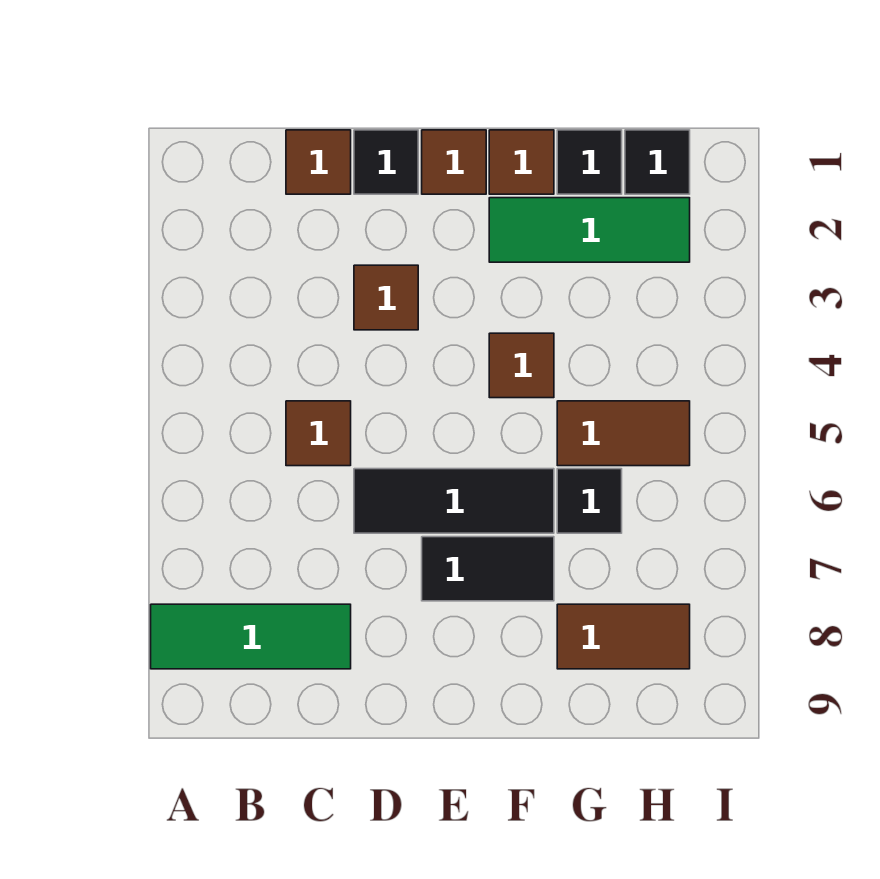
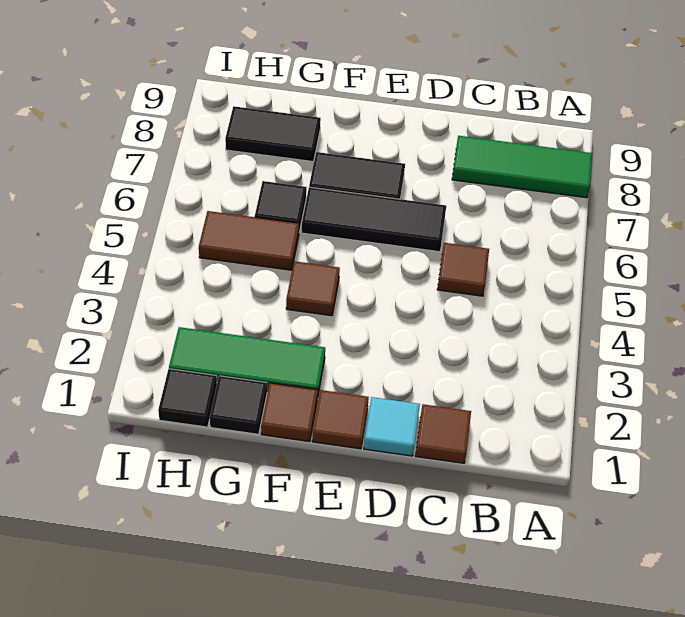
black 1x1 tile [354,130,418,194] -> cyan 1x1 tile [364,397,420,456]
brown 1x1 tile [354,265,418,330] -> none
brown 1x2 tile [557,604,690,669] -> black 1x2 tile [225,106,321,162]

